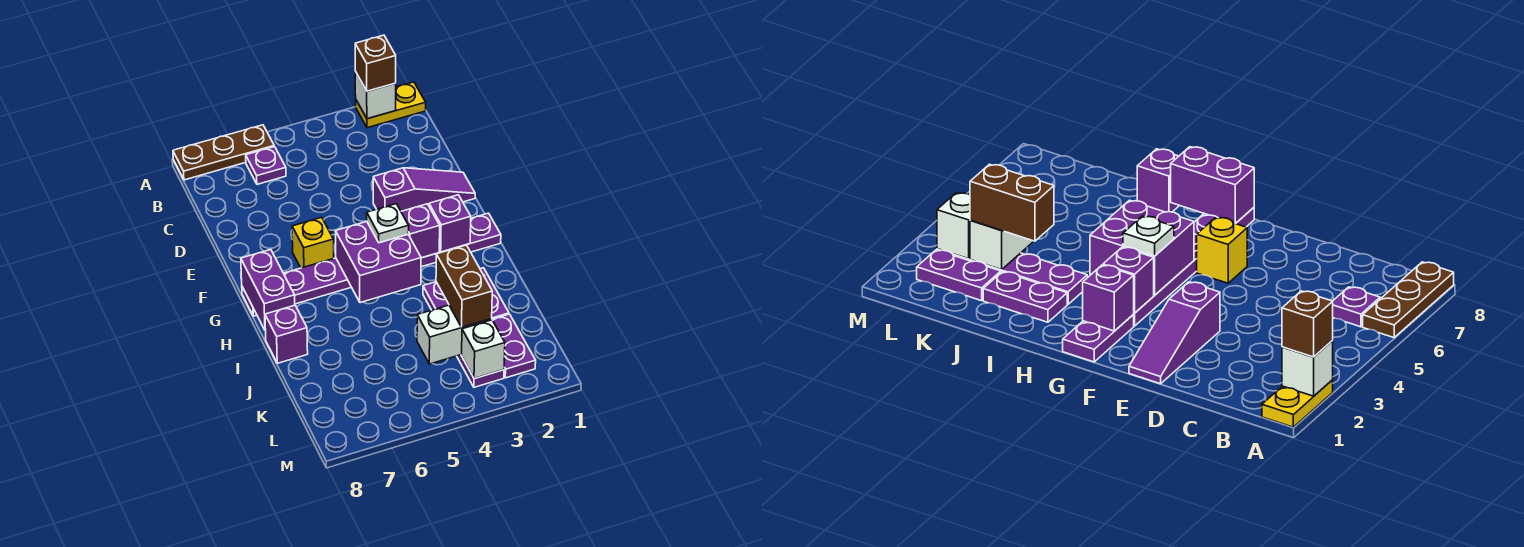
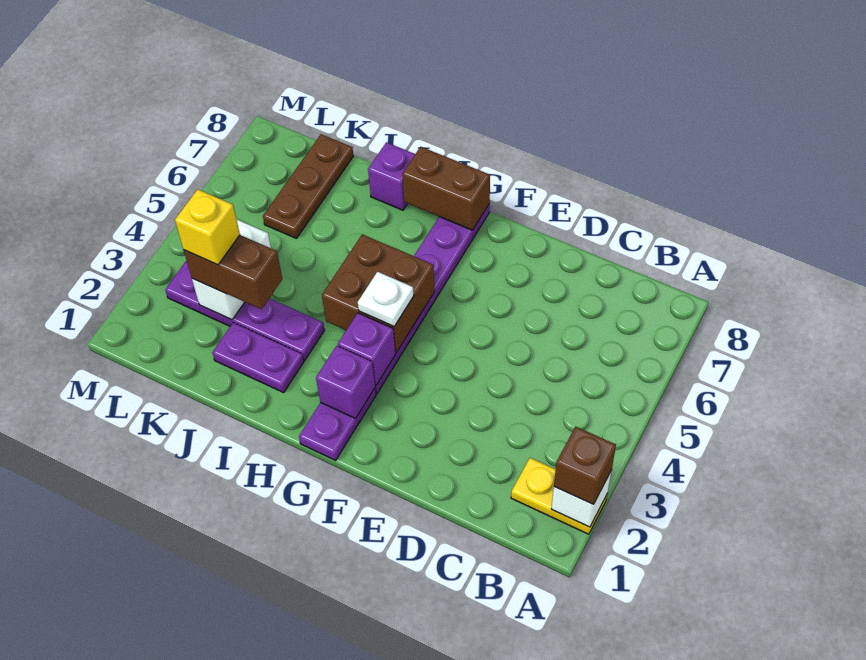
yellow 1x2 plate [356,82,426,128] -> yellow 1x2 plate turned to [511,458,607,534]
brown 1x3 plate [173,125,274,180] -> brown 1x3 plate moved to [263,134,353,238]
purple 1x1 plate [246,147,286,184] -> none
purple 1x3 slope [373,168,475,211] -> none
yellow 1x1 brick [292,217,334,268] -> yellow 1x1 brick moved to [175,189,240,265]
purple 2x2 brick [335,222,421,303] -> brown 2x2 brick [322,234,435,353]
purple 1x2 brick [241,250,295,331] -> brown 1x2 brick [402,147,490,230]
purple 1x2 plate [492,314,536,378] -> none
white 1x1 brick [462,320,505,379] -> none

